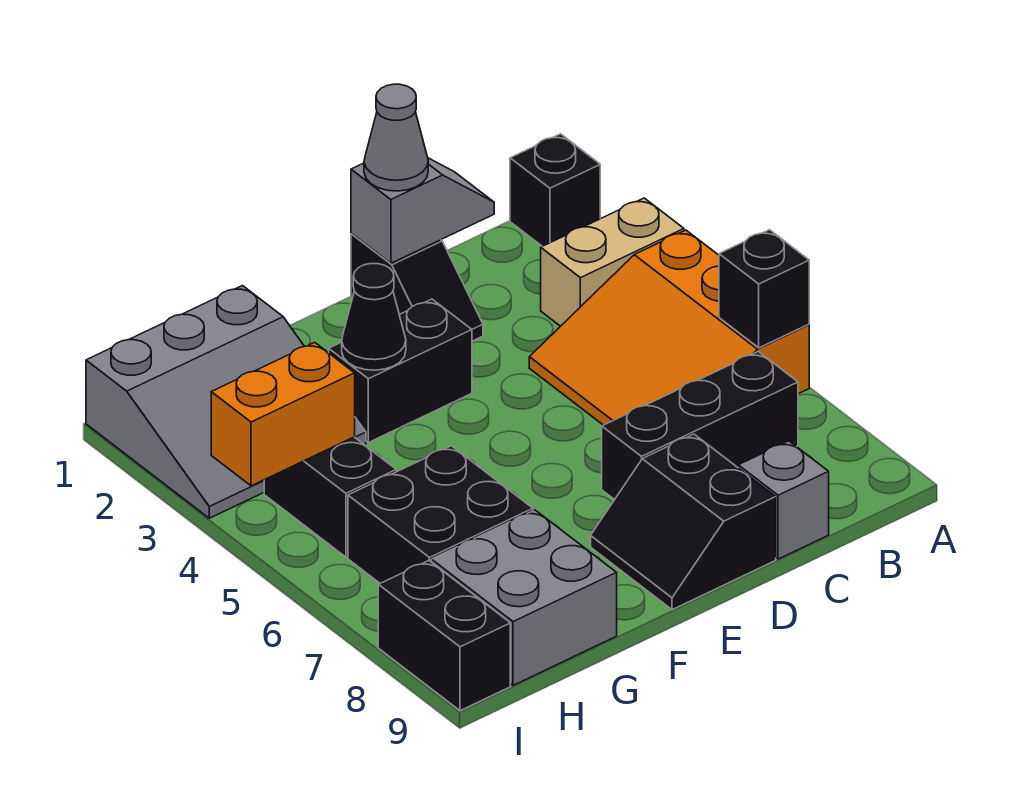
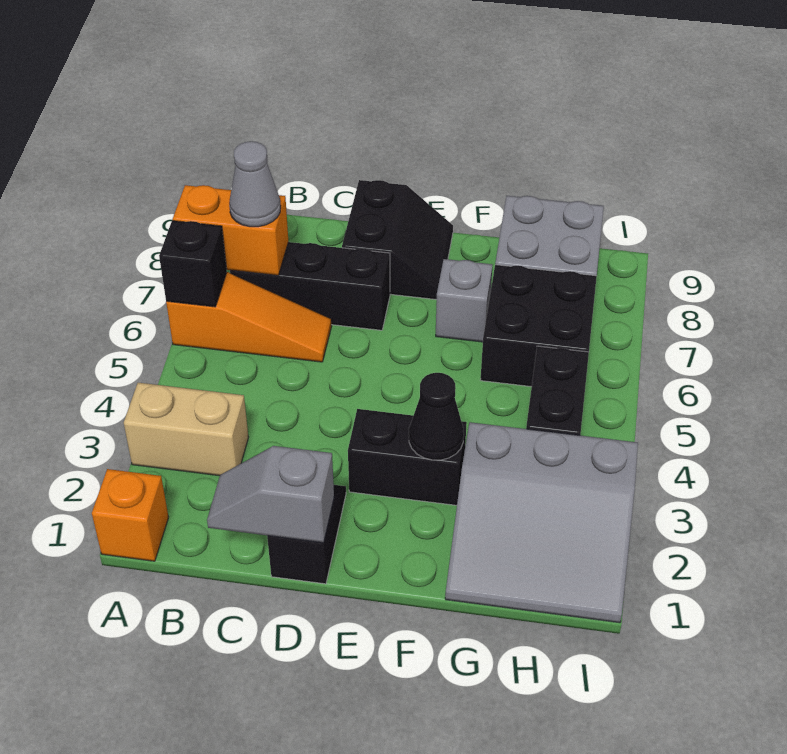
black 1x1 brick [510,134,600,246] -> orange 1x1 brick [92,469,169,561]
orange 3x3 slope [529,230,809,425] -> orange 1x3 slope [166,272,332,362]
grey 1x1 brick [738,441,829,559] -> grey 1x1 brick moved to [436,259,492,342]
grey 1x1 cone [364,84,428,191] -> grey 1x1 cone moved to [229,141,281,227]
grey 3x3 slope [86,286,366,518] -> grey 3x3 slope turned to [445,422,638,623]
orange 1x2 brick [211,343,355,486] -> orange 1x2 brick moved to [173,185,289,275]
black 1x2 brick [378,561,510,711] -> none

